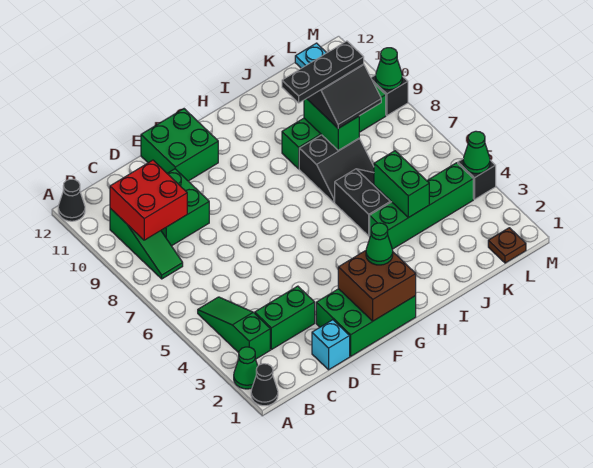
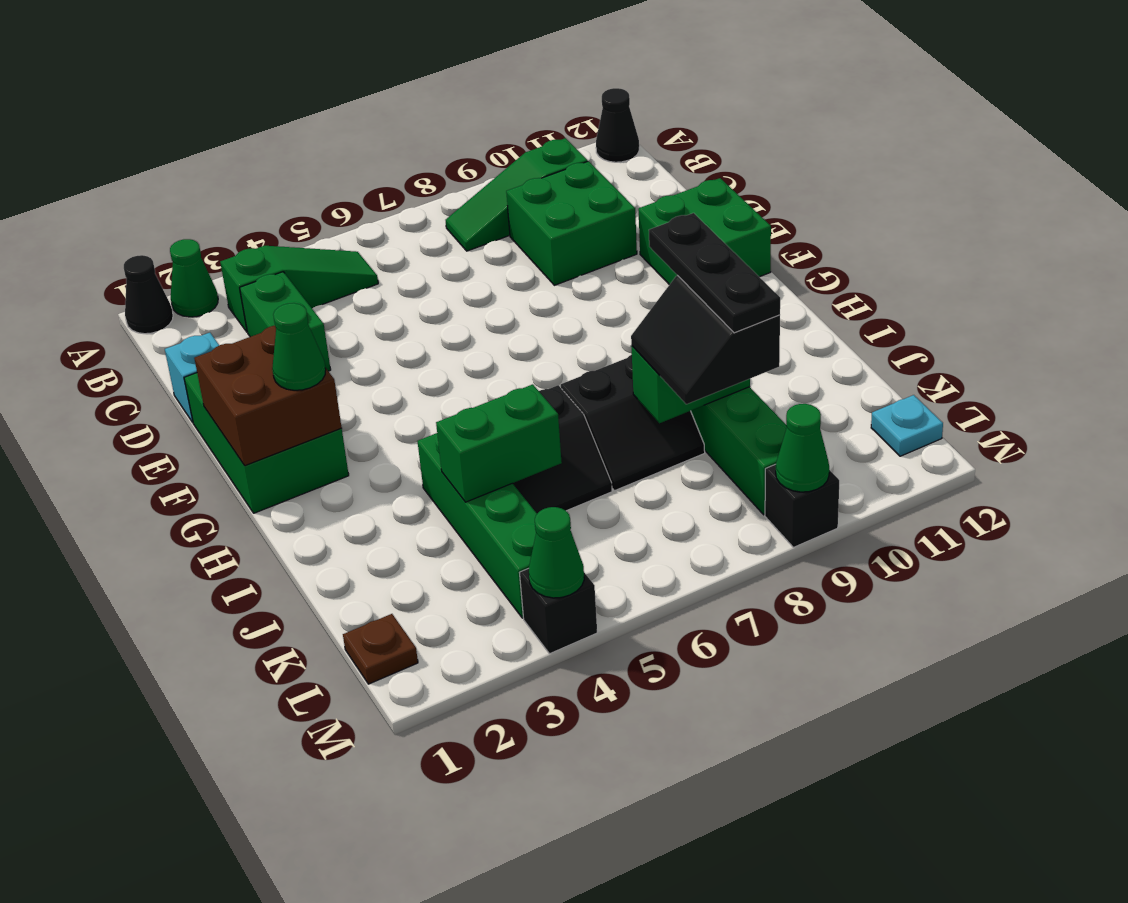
red 2x2 brick [110,160,187,240] -> none
black 2x2 slope [299,135,374,202] -> black 2x2 slope turned to [561,355,705,491]

